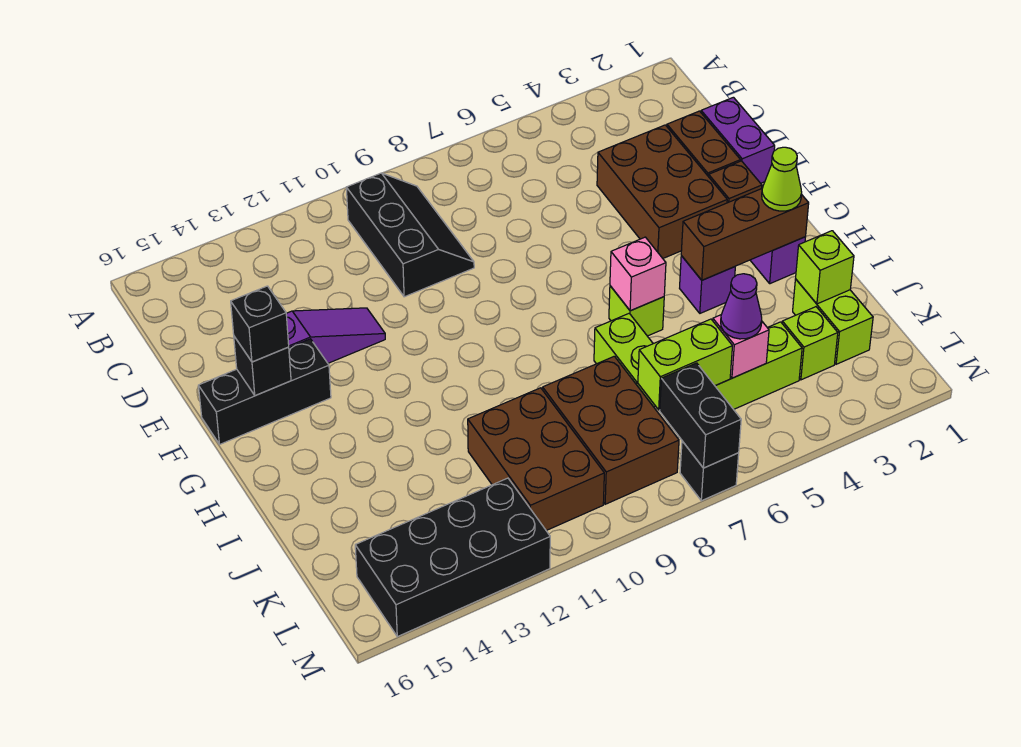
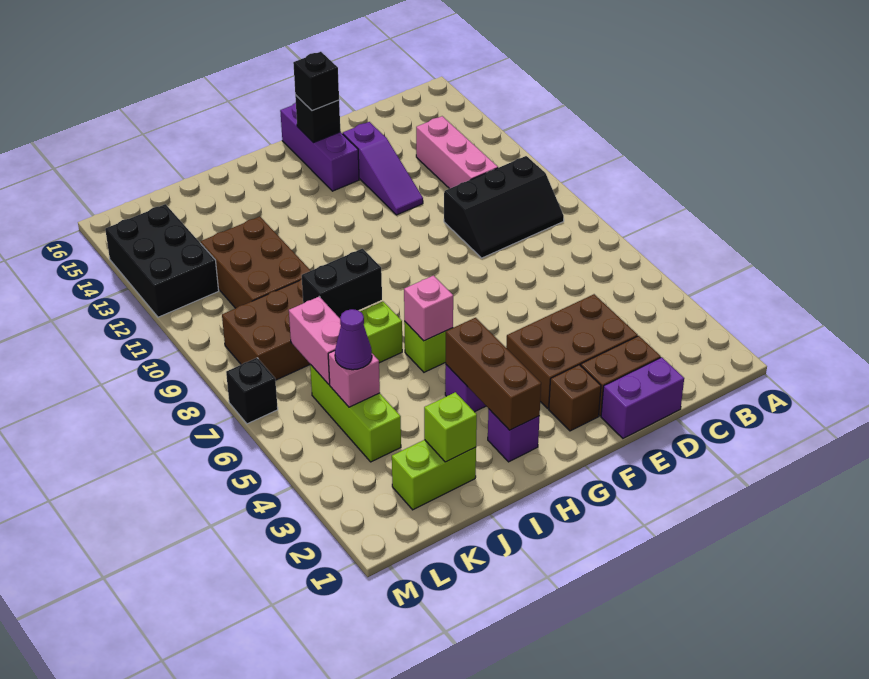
none -> pink 1x3 brick [416,116,498,189]
black 1x3 brick [198,339,331,444] -> purple 1x3 brick [280,103,359,191]
lime 1x1 cone [762,147,802,211] -> none
brown 2x3 brick [468,388,604,531] -> brown 2x3 brick turned to [201,217,311,308]
lime 1x1 brick [782,307,838,380] -> none
lime 1x2 brick [638,319,732,410] -> pink 1x2 brick [289,297,341,385]
black 1x2 brick [660,363,741,468] -> black 1x2 brick moved to [302,249,382,318]
black 2x4 brick [355,478,550,637] -> black 2x3 brick [105,204,219,317]

